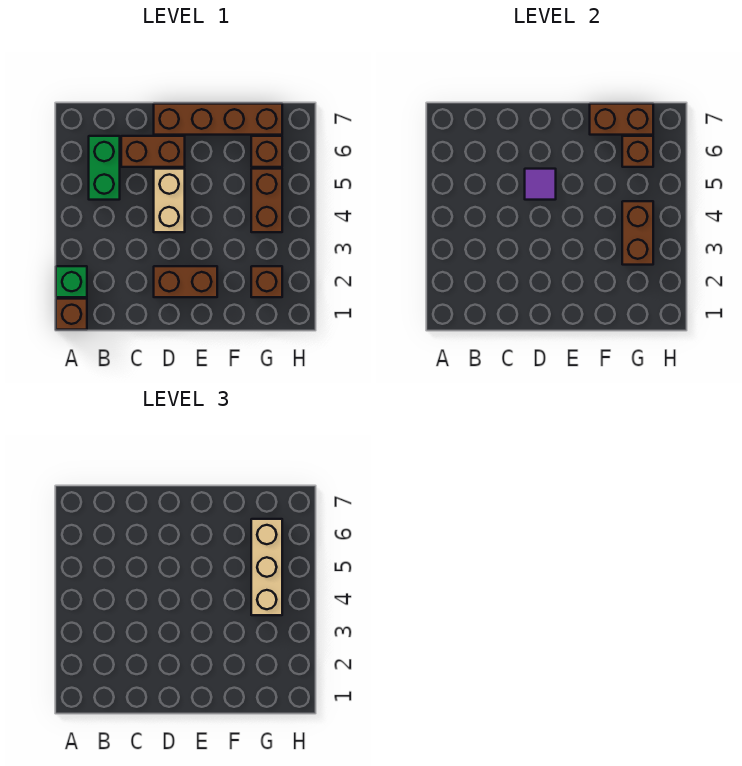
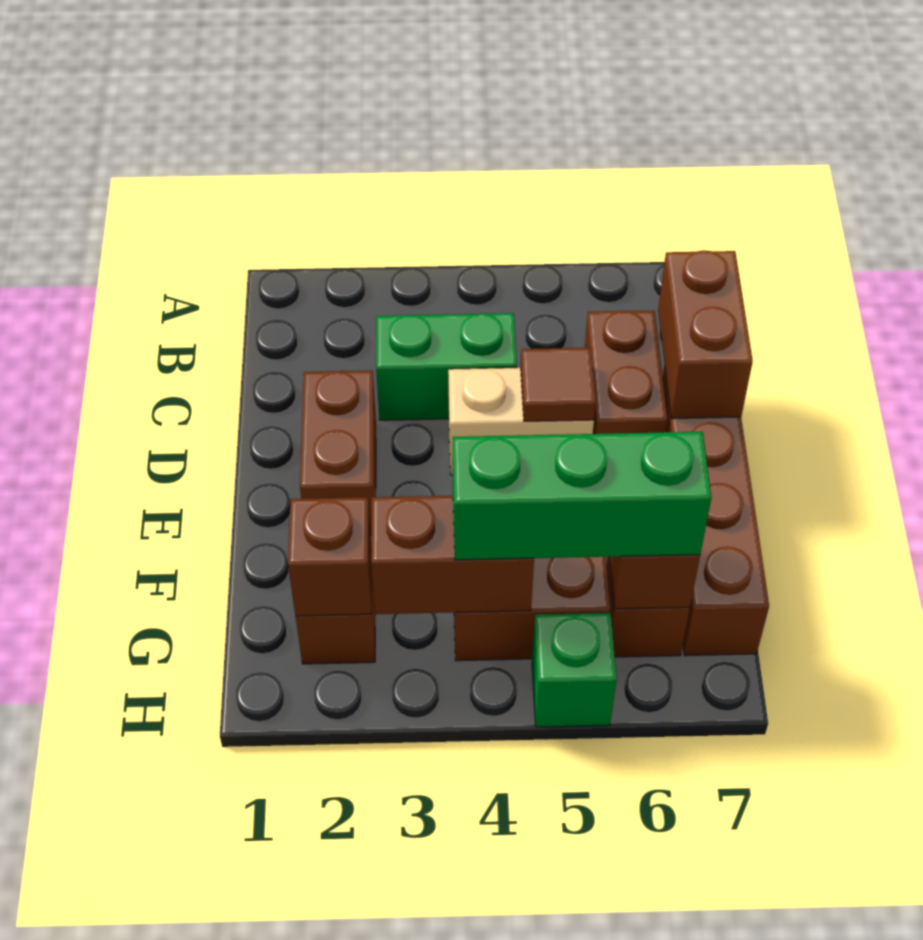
brown 1x1 brick [56,299,87,330] -> brown 1x1 brick moved to [288,498,372,616]
green 1x1 brick [56,266,87,297] -> green 1x1 brick moved to [532,613,617,727]
green 1x2 brick [89,136,120,200] -> green 1x2 brick moved to [376,313,517,420]
purple 1x1 tile [525,169,556,200] -> brown 1x1 tile [521,348,596,421]
brown 1x2 brick [590,104,653,135] -> brown 1x2 brick moved to [658,250,753,418]
tan 1x3 brick [251,519,282,615] -> green 1x3 brick [453,432,712,560]

